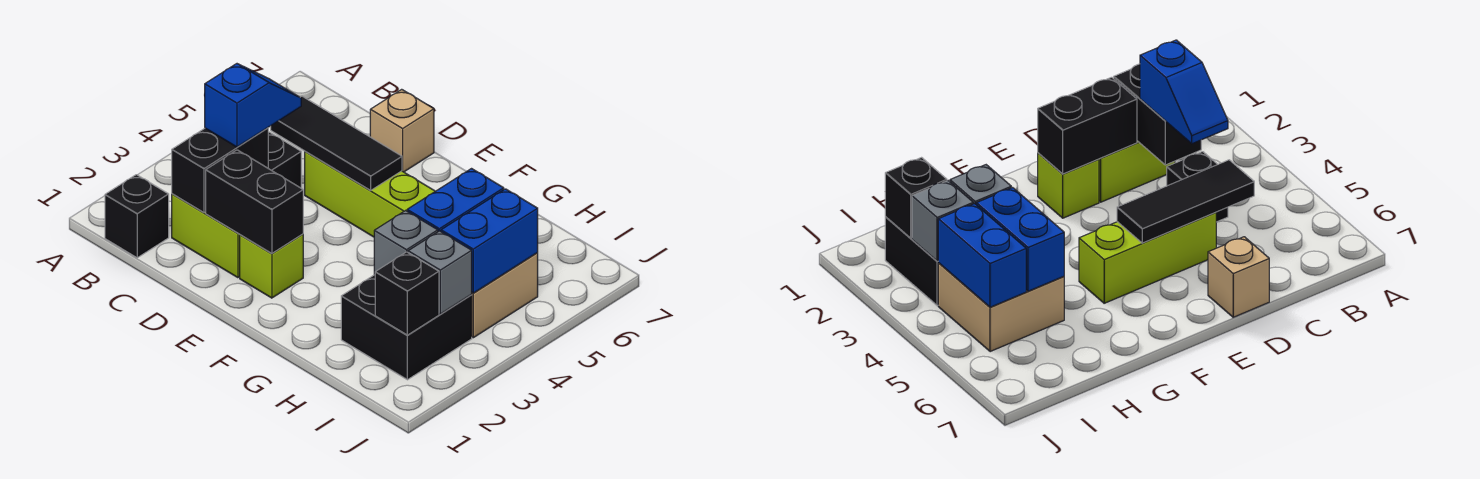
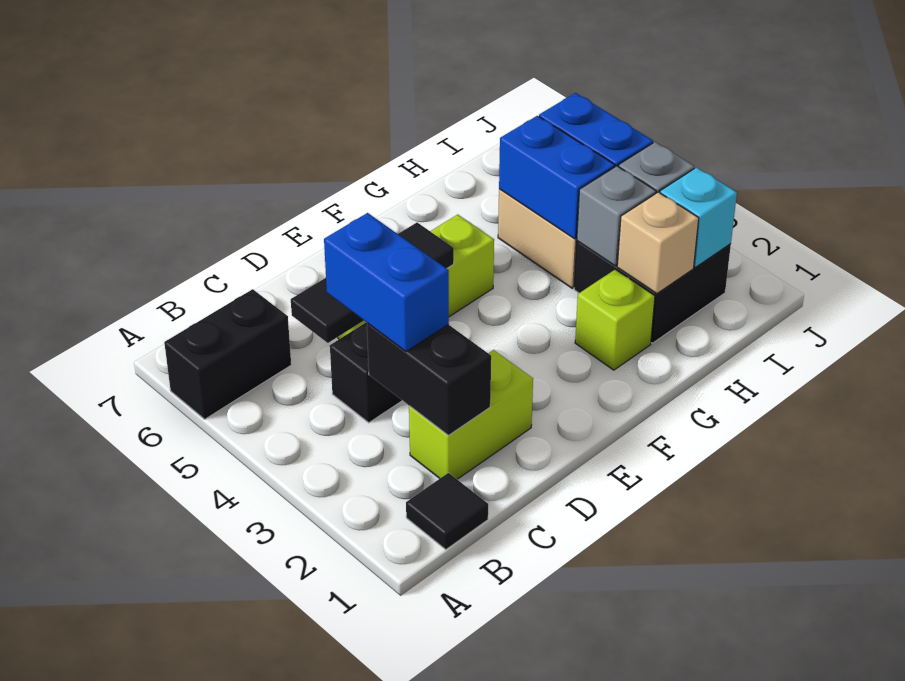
black 1x1 brick [105,175,169,258] -> black 1x1 tile [406,473,488,550]
blue 1x2 slope [205,64,301,147] -> blue 1x2 brick [324,213,449,351]
black 1x2 brick [206,150,303,253] -> black 1x2 brick moved to [164,289,291,419]
tan 1x1 brick [370,89,434,172] -> tan 1x1 brick moved to [617,192,699,294]
lime 1x1 brick [240,234,303,298] -> lime 1x1 brick moved to [575,269,655,370]
black 1x1 brick [375,252,439,335] -> cyan 1x1 brick [660,167,737,268]

